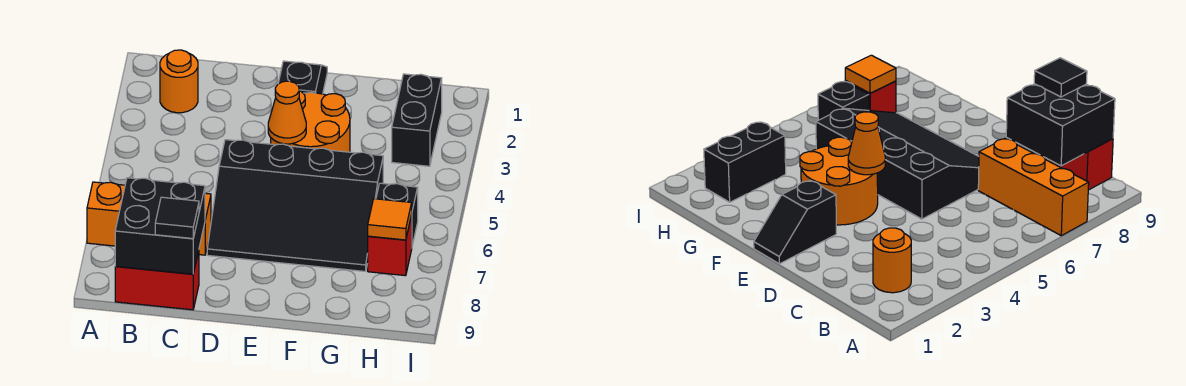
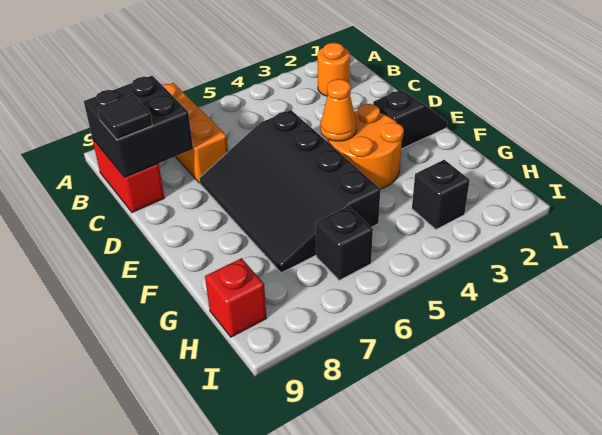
black 1x2 brick [392,74,442,166] -> black 1x1 brick [412,160,470,229]
red 1x1 brick [368,215,412,276] -> red 1x1 brick moved to [205,258,267,337]
orange 1x1 tile [368,199,412,240] -> none

